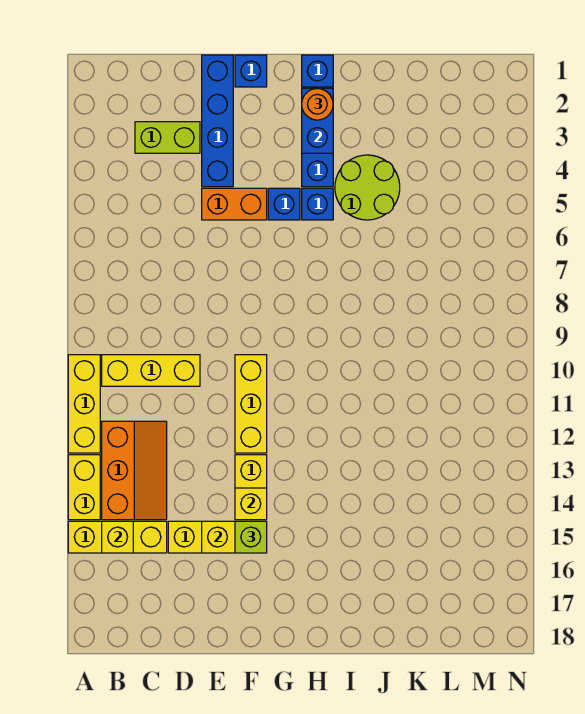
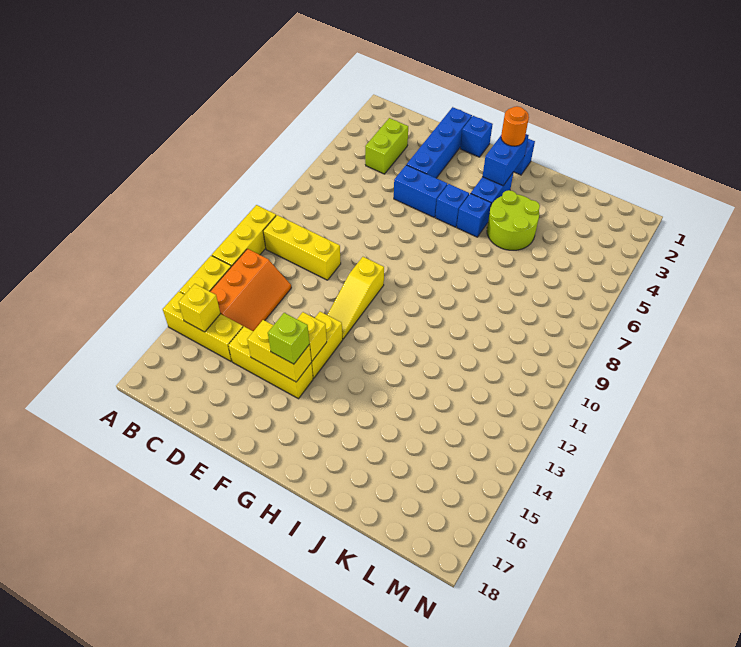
lime 1x2 brick [135,122,200,153] -> lime 1x2 brick turned to [365,118,408,174]
orange 1x2 brick [202,188,267,220] -> blue 1x2 brick [394,165,447,217]
yellow 1x3 brick [235,355,267,453] -> yellow 1x3 slope [327,257,384,339]

